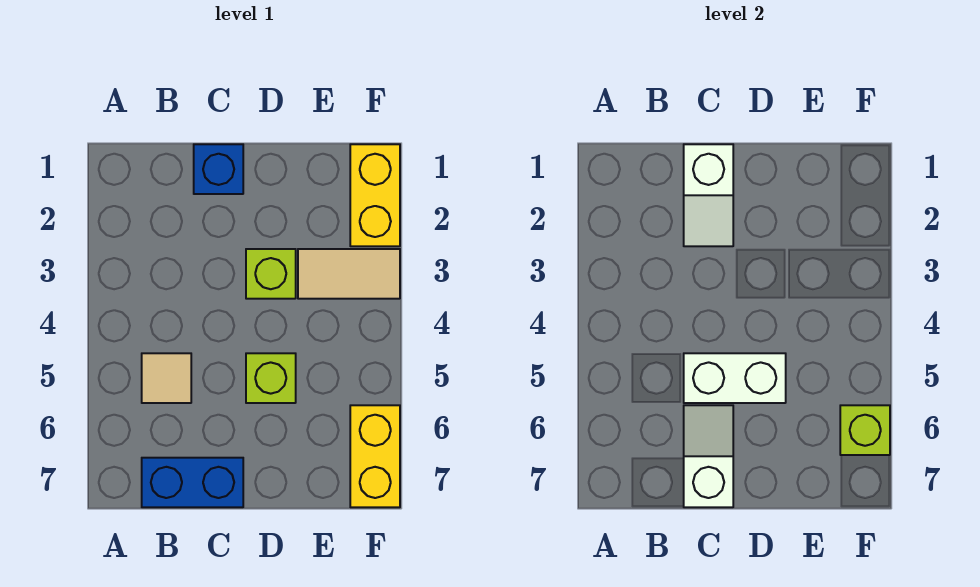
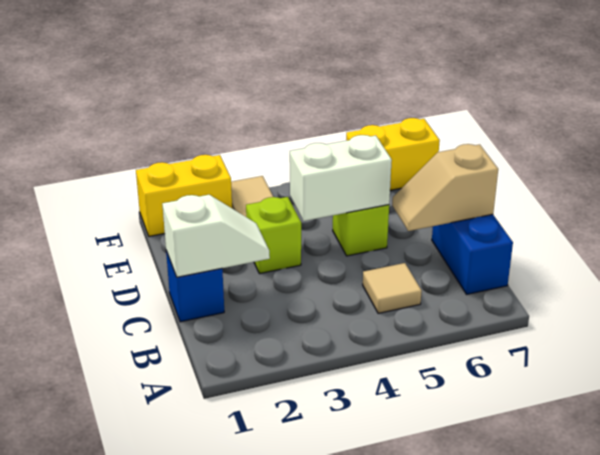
white 1x2 brick [684,353,786,403] -> white 1x2 brick turned to [290,135,392,221]
white 1x2 slope [684,405,733,507] -> tan 1x2 slope [392,144,498,231]
lime 1x1 brick [840,405,890,455] -> none

